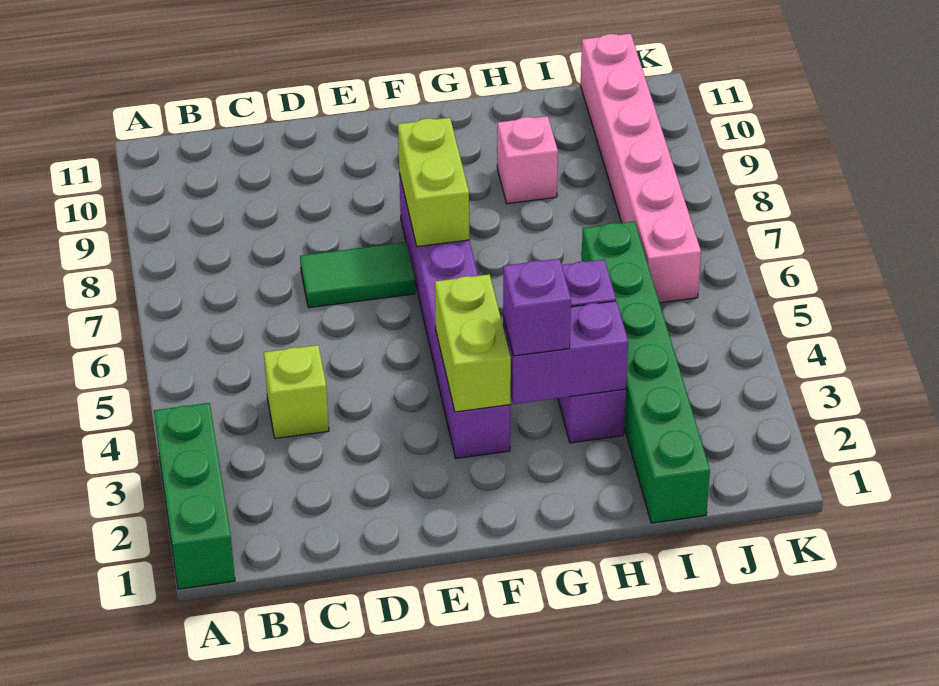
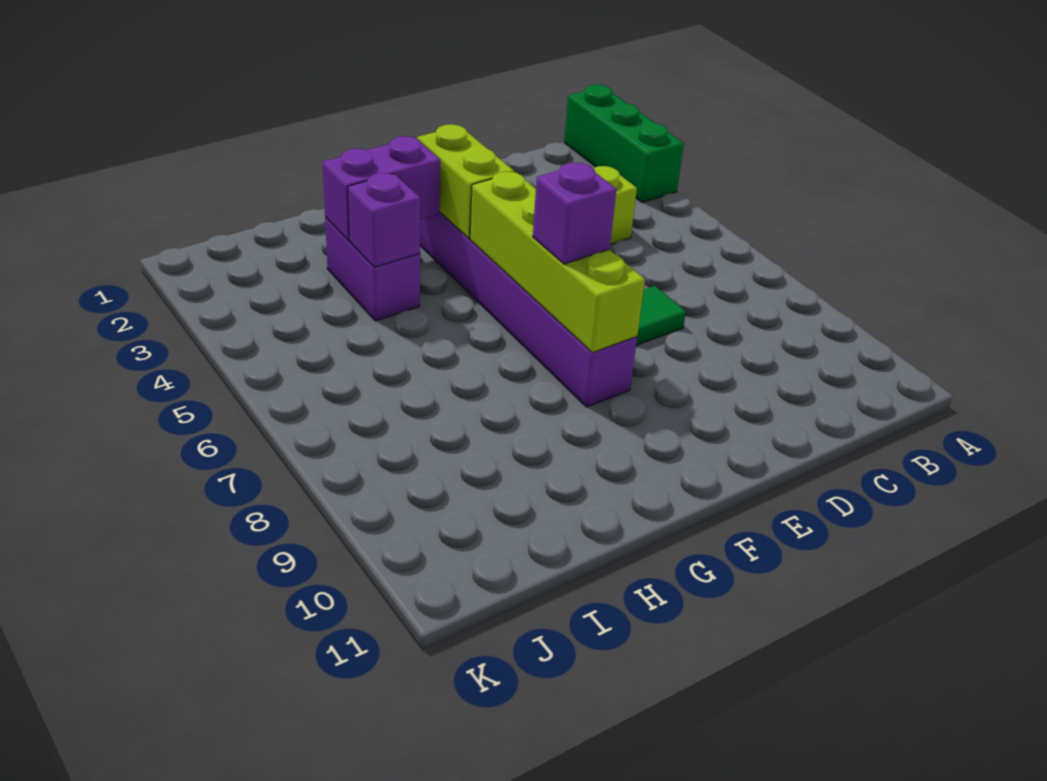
lime 1x2 brick [398,118,469,247] -> lime 1x4 brick [470,172,645,353]
purple 1x1 brick [503,259,571,356] -> purple 1x1 brick moved to [533,162,616,264]
pink 1x1 brick [497,116,558,204] -> none
green 1x6 brick [582,221,710,523] -> none
pink 1x6 brick [581,33,701,303] -> none

